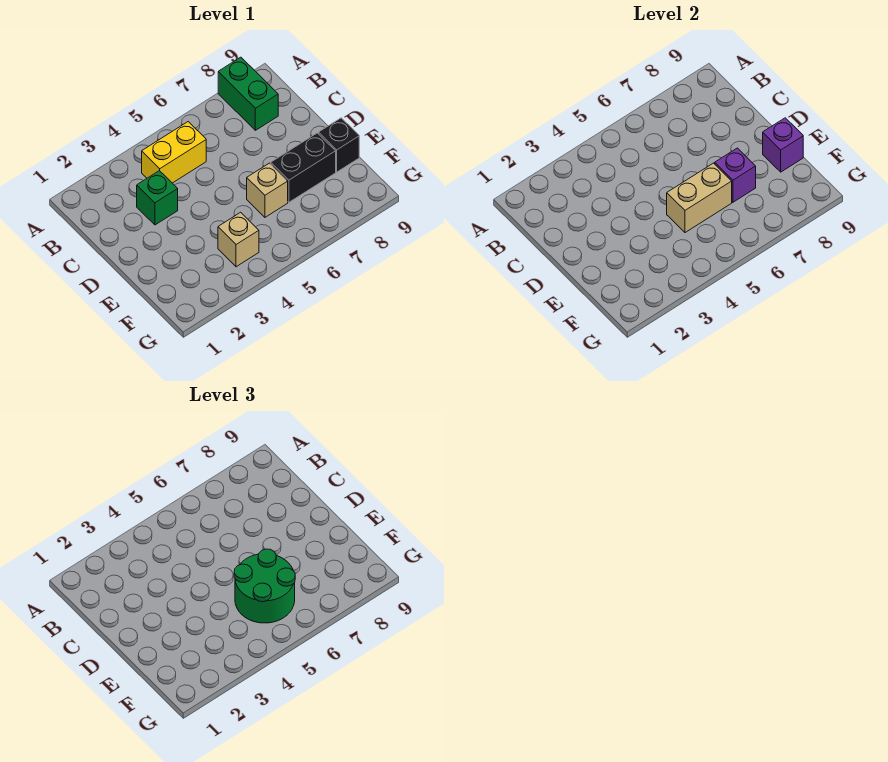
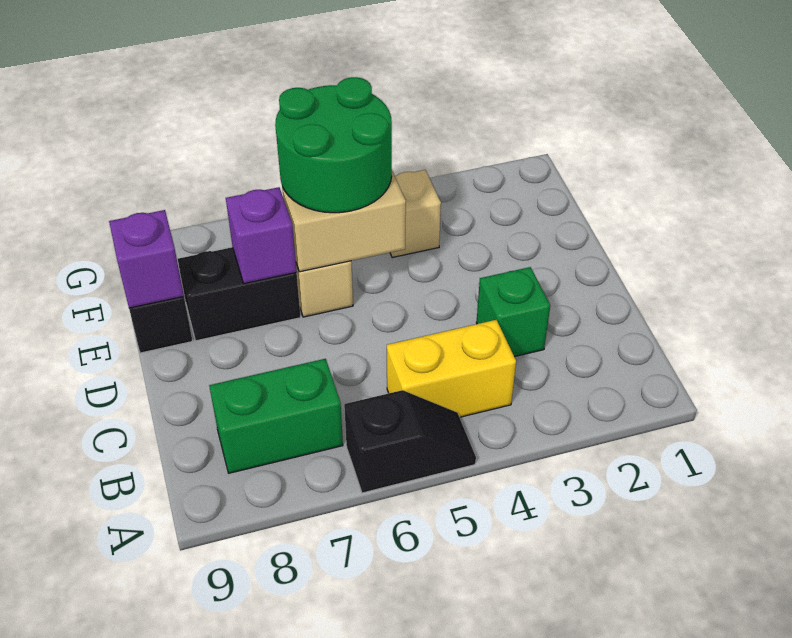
none -> black 1x2 slope [344,390,476,493]
green 1x2 brick [218,57,278,130] -> green 1x2 brick turned to [209,359,343,473]

